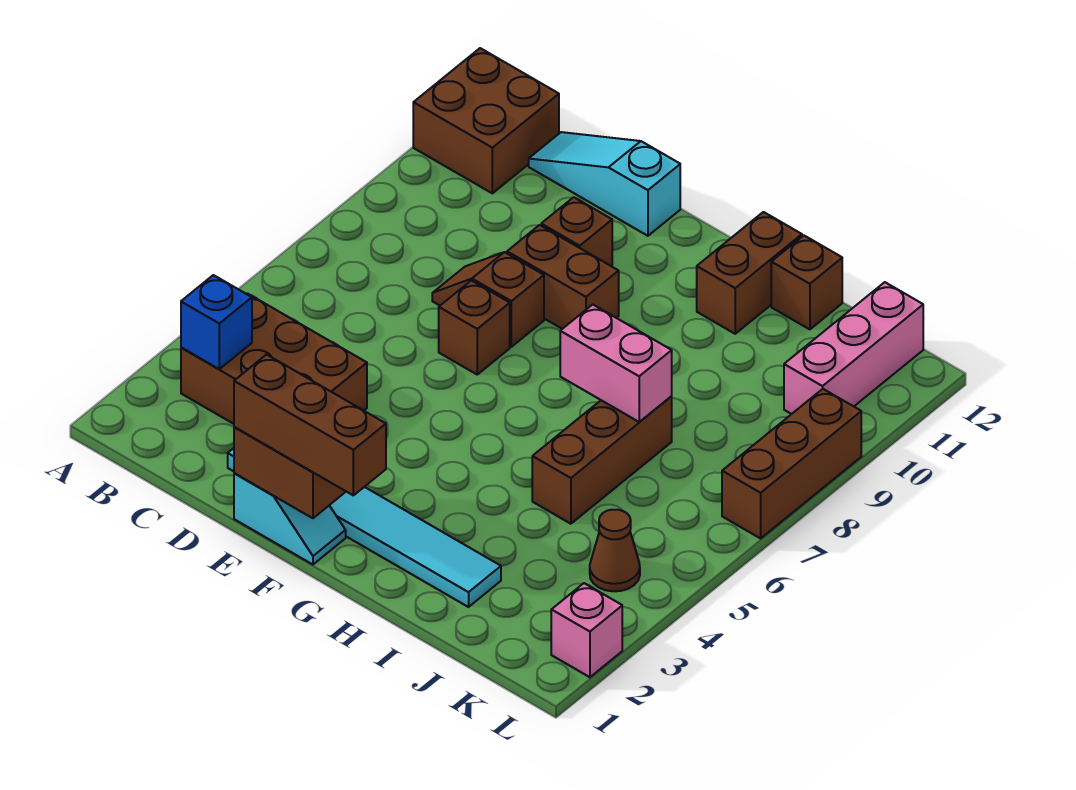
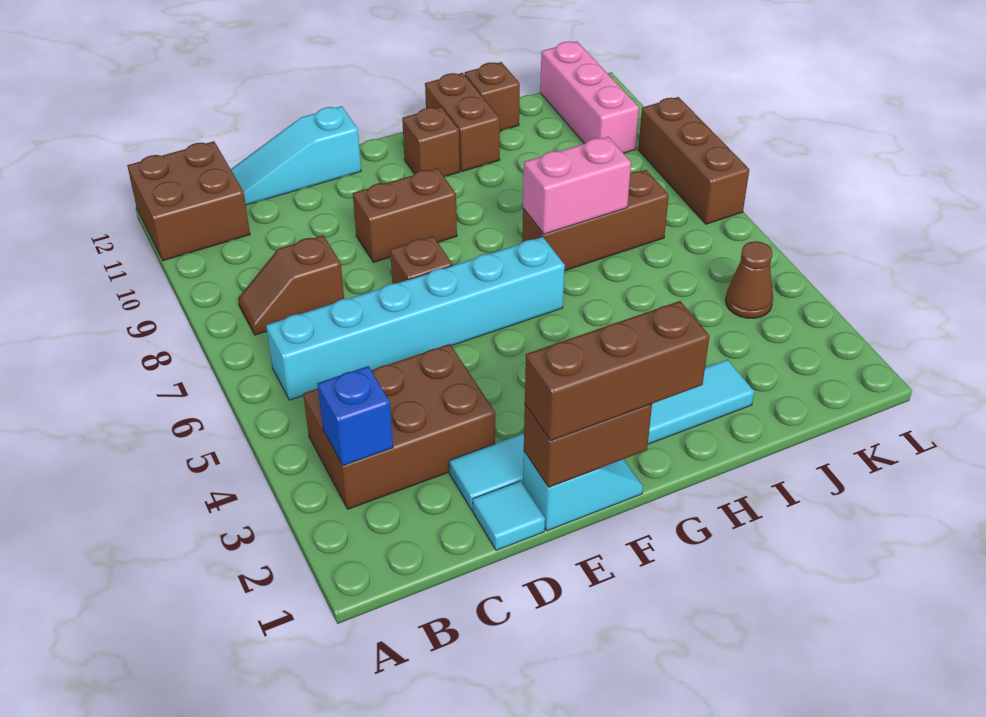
none -> cyan 1x6 brick [266,237,565,400]
none -> cyan 1x1 tile [473,481,545,551]
brown 1x2 slope [432,252,544,347] -> brown 1x2 slope moved to [238,235,344,335]
brown 1x1 brick [541,197,612,266] -> brown 1x1 brick moved to [402,107,460,177]
brown 1x3 brick [532,396,672,524] -> brown 1x3 brick turned to [522,170,669,271]
pink 1x1 brick [551,583,622,677] -> none

